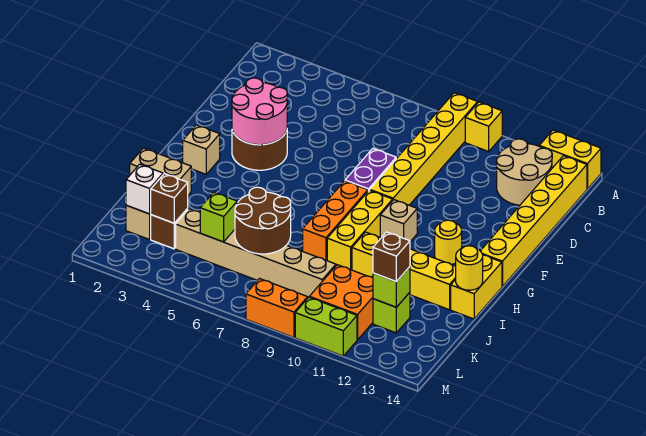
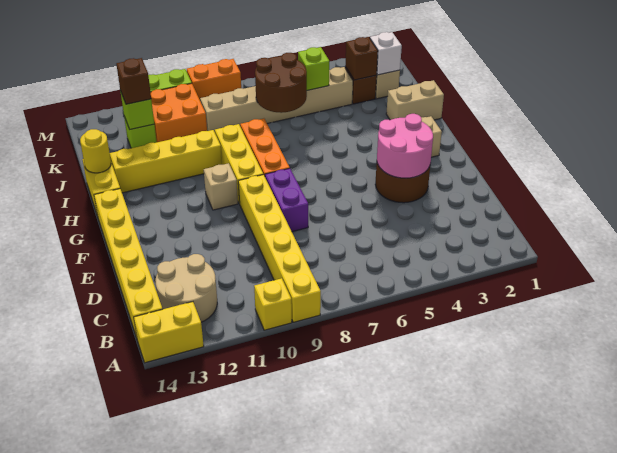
yellow 1x1 round brick [435,220,462,264] -> none

